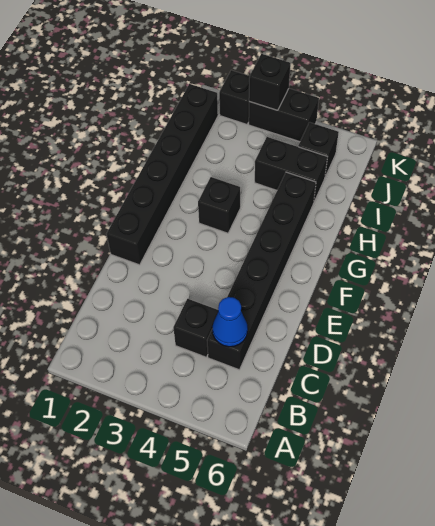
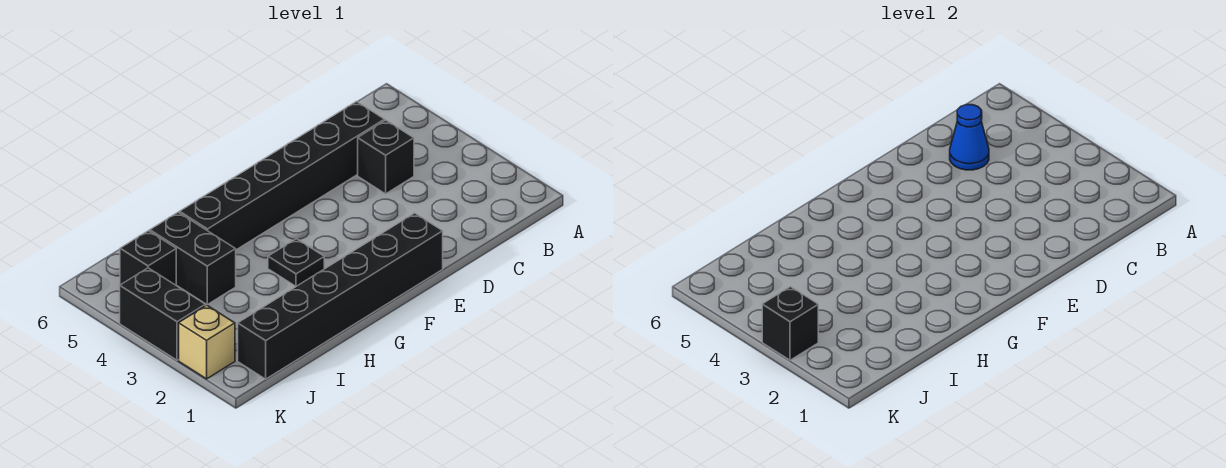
black 1x1 brick [198,177,240,233] -> black 1x1 plate [268,239,324,286]
black 1x1 brick [219,70,250,124] -> tan 1x1 brick [179,305,235,379]

